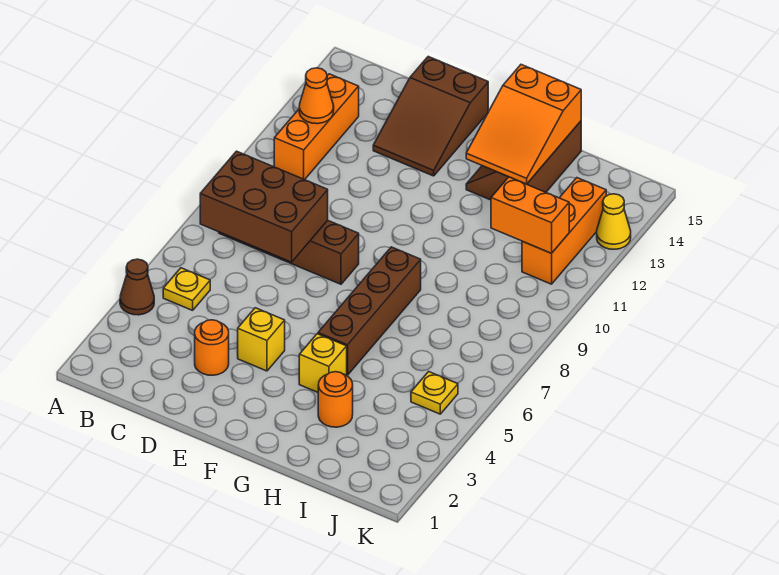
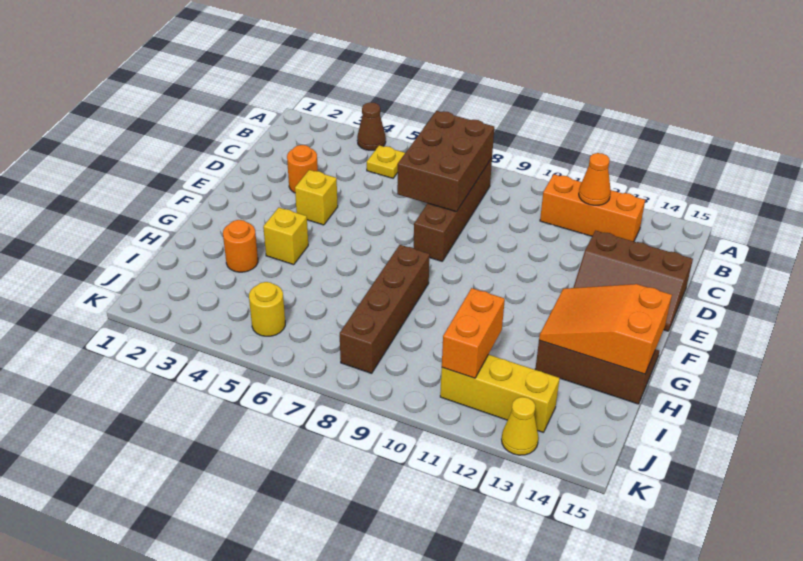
brown 2x3 slope [373,57,488,176] -> brown 2x3 slope turned to [573,231,693,331]
brown 1x4 brick [318,247,421,375] -> brown 1x4 brick turned to [340,245,430,373]
yellow 1x1 plate [411,372,458,414] -> yellow 1x1 round brick [249,282,285,336]
orange 1x3 brick [522,178,606,284] -> yellow 1x3 brick [440,354,560,432]

